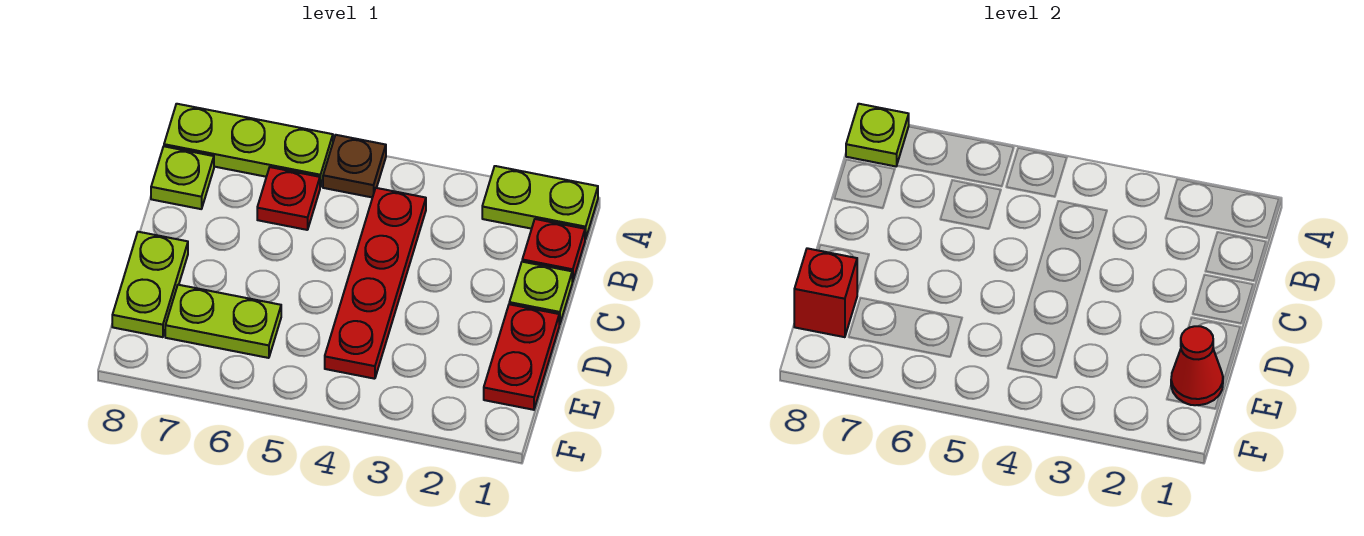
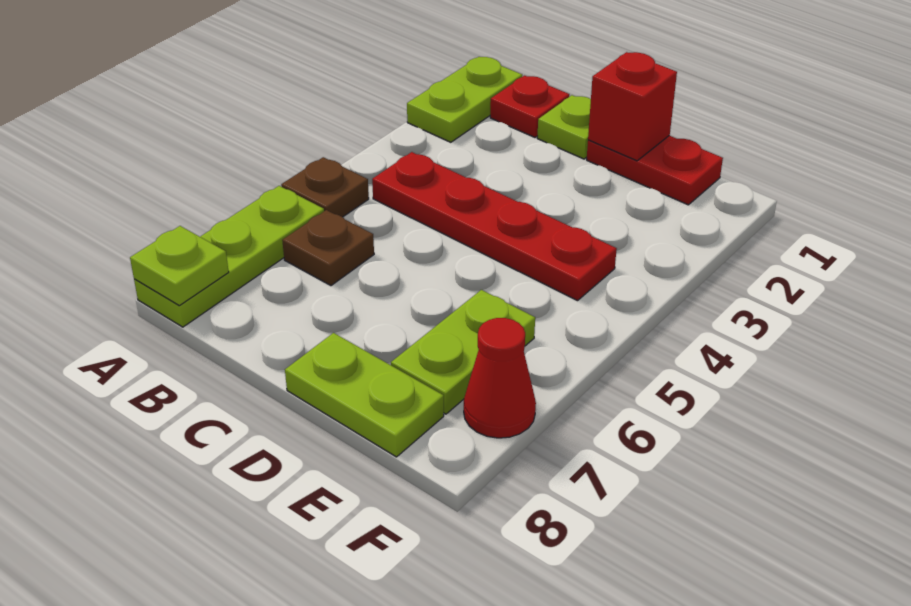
red 1x1 plate [257,167,320,230] -> brown 1x1 plate [282,210,374,286]
lime 1x1 plate [151,146,214,209] -> none
red 1x1 cone [1171,326,1223,405] -> red 1x1 cone moved to [464,318,536,438]
red 1x1 brick [794,248,857,337] -> red 1x1 brick moved to [588,52,677,161]

